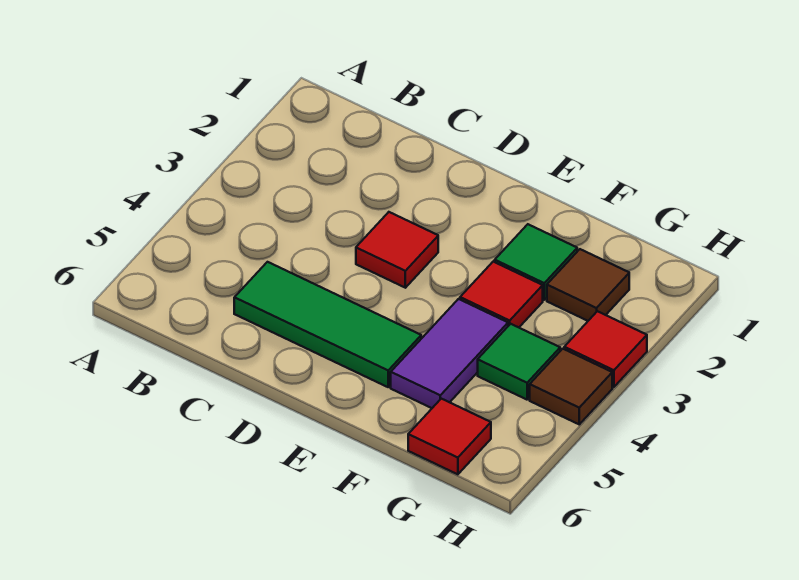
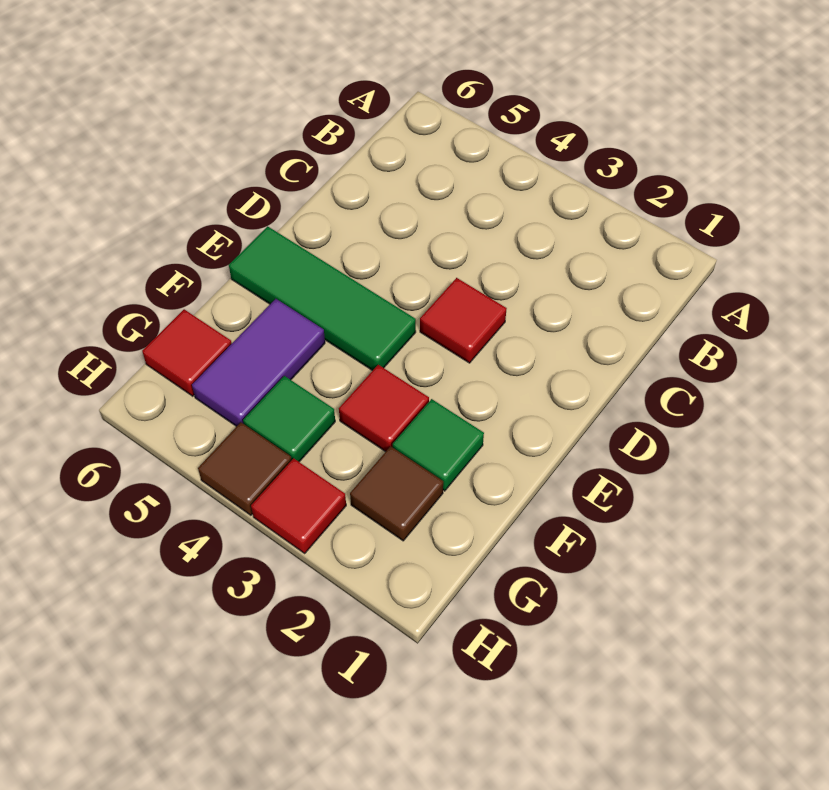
green 1x3 tile [234,262,421,387] -> green 1x3 tile turned to [229,226,416,371]
purple 1x2 tile [391,299,508,408] -> purple 1x2 tile turned to [192,299,325,427]

